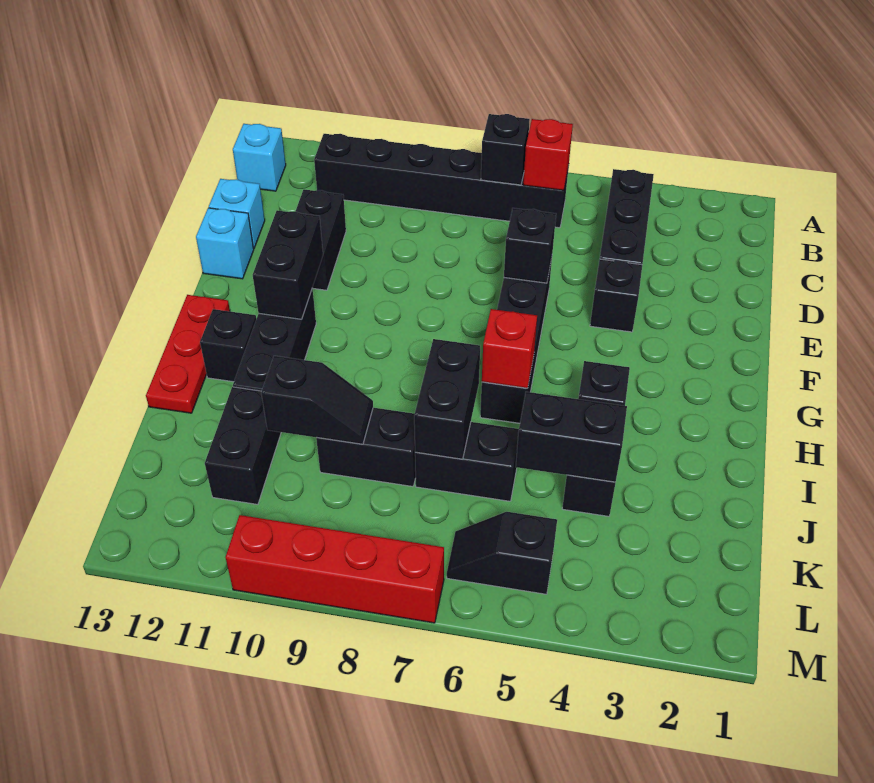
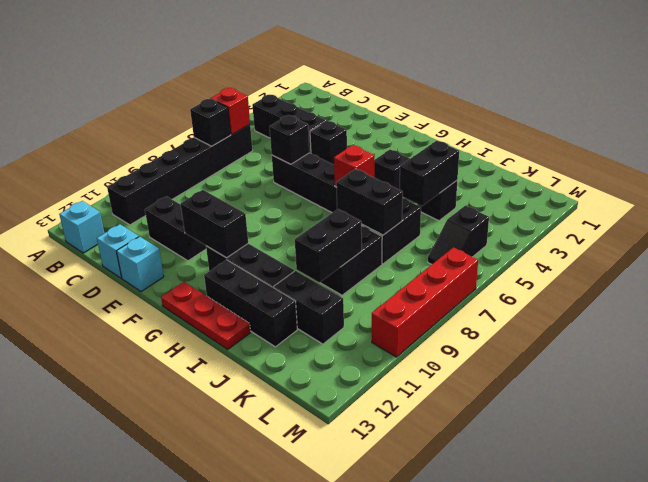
black 1x1 brick [200,309,257,382] -> black 1x3 brick [204,260,297,347]
black 1x2 slope [261,356,373,444] -> black 1x2 brick [295,209,362,283]

